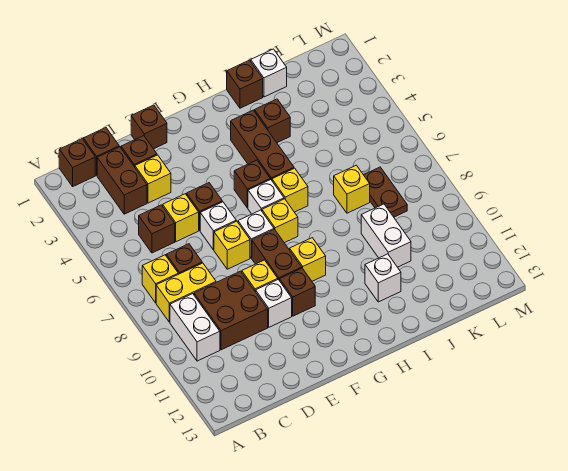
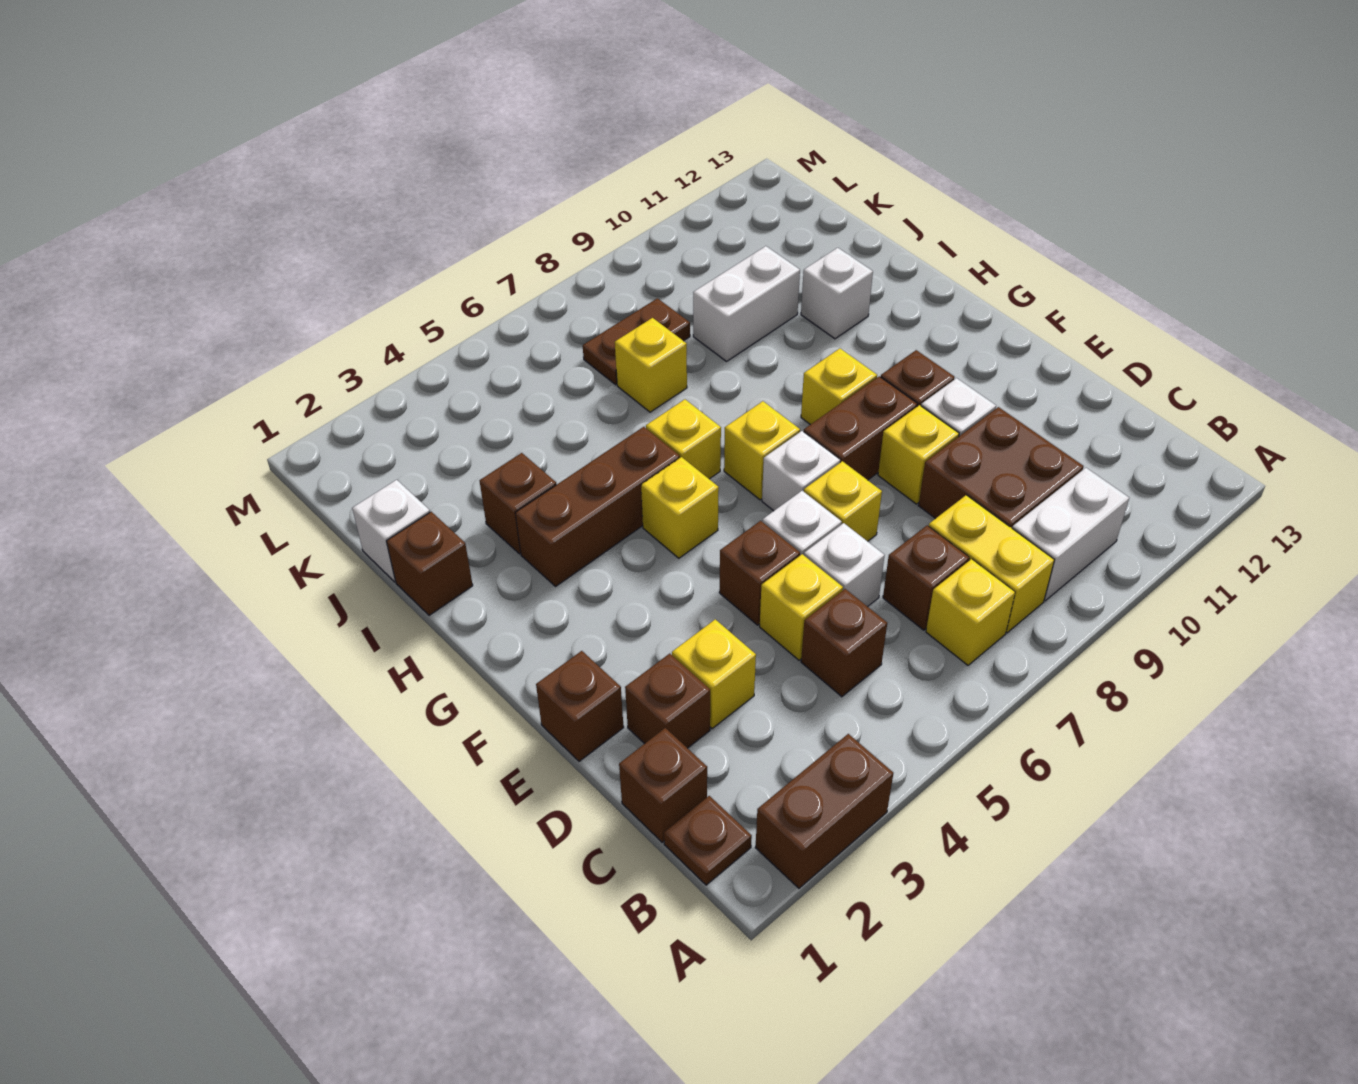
brown 1x1 brick [59,139,95,186] -> brown 1x1 plate [664,796,752,885]
brown 1x2 brick [97,147,147,214] -> brown 1x2 brick moved to [755,734,893,888]
brown 1x1 brick [234,160,270,208] -> yellow 1x1 brick [641,457,719,558]
white 1x1 brick [248,179,284,214] -> white 1x1 brick moved to [804,523,885,607]

